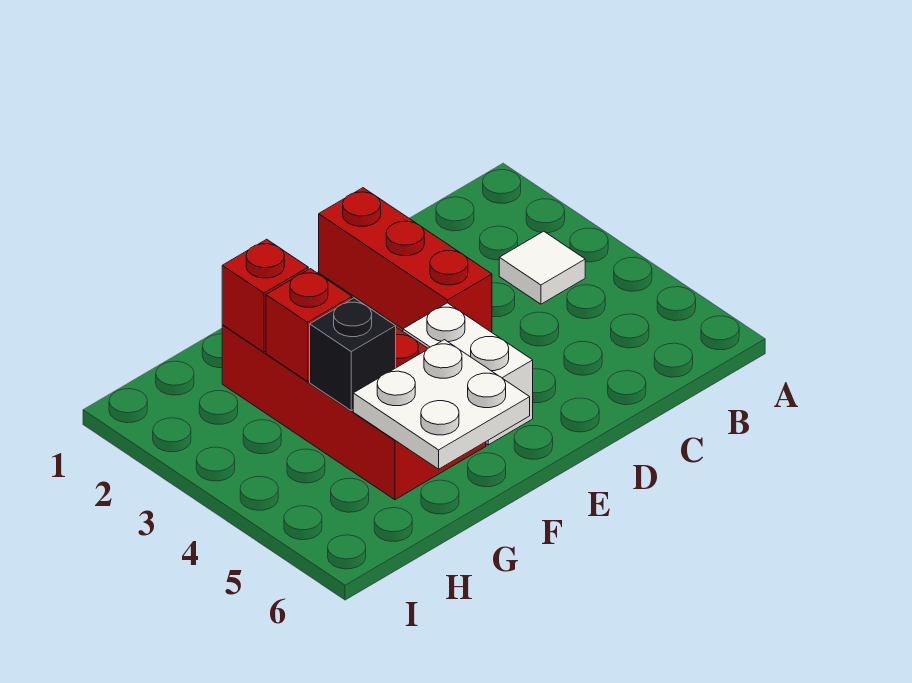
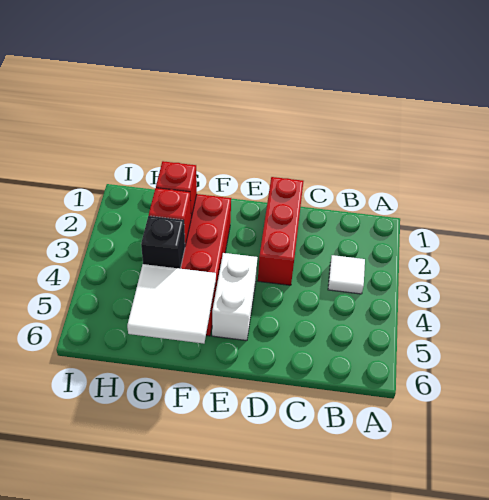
white 2x2 plate [353,340,530,469] -> white 2x2 tile [127,264,216,344]

